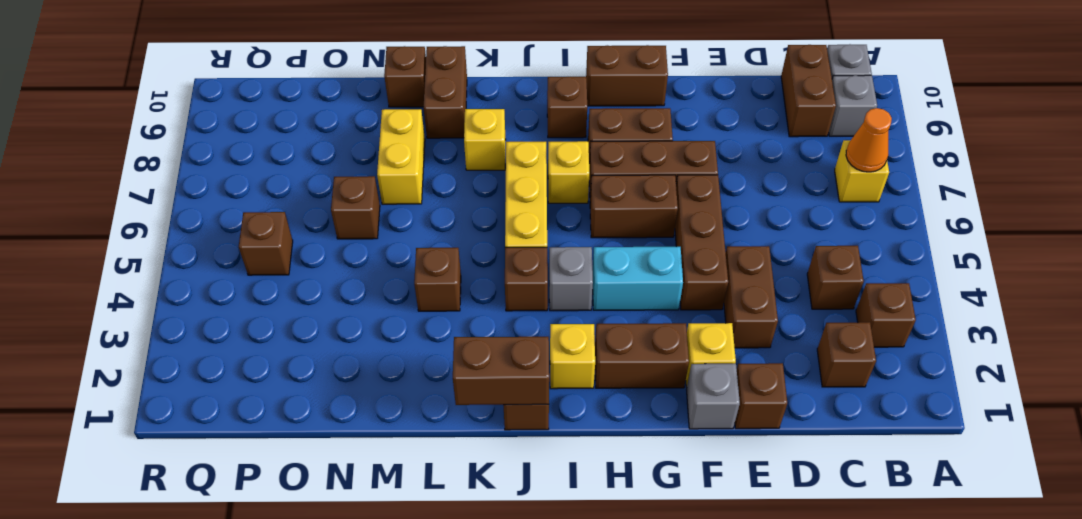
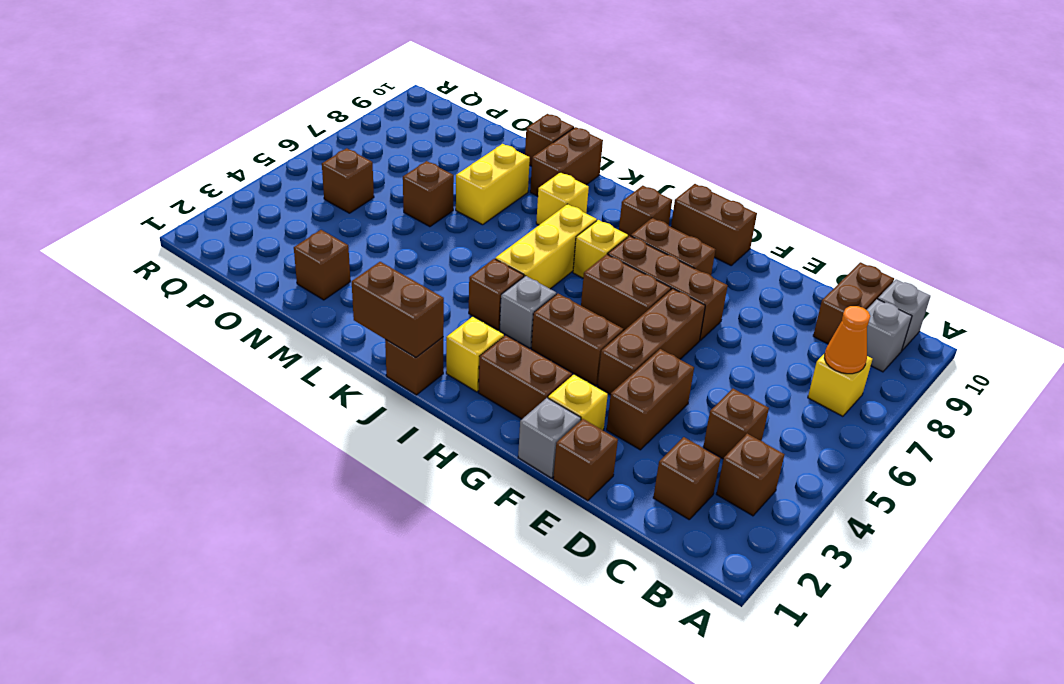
cyan 1x2 brick [593,247,683,310] -> brown 1x2 brick [531,294,623,386]
brown 1x1 brick [414,248,461,311] -> brown 1x1 brick moved to [294,230,350,300]

